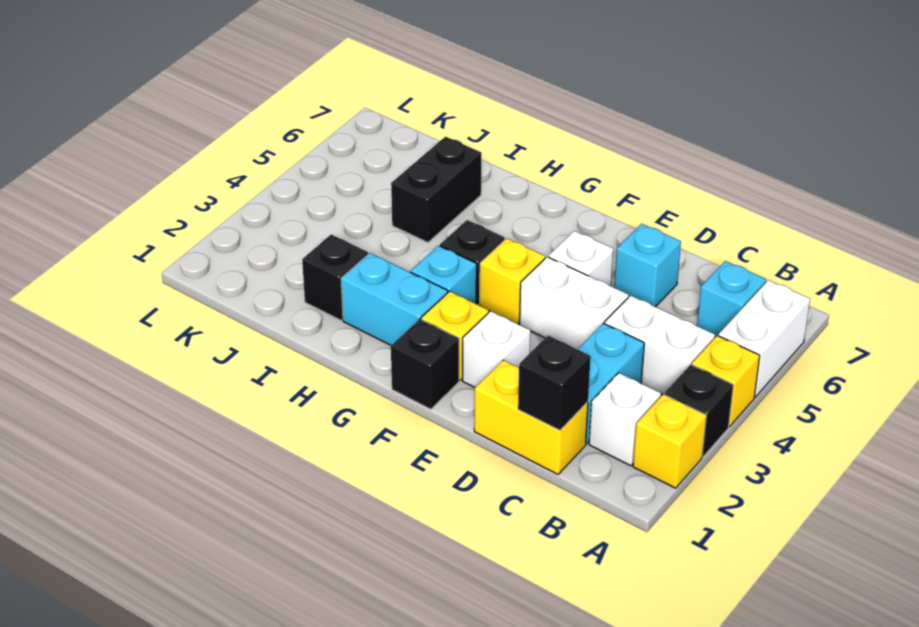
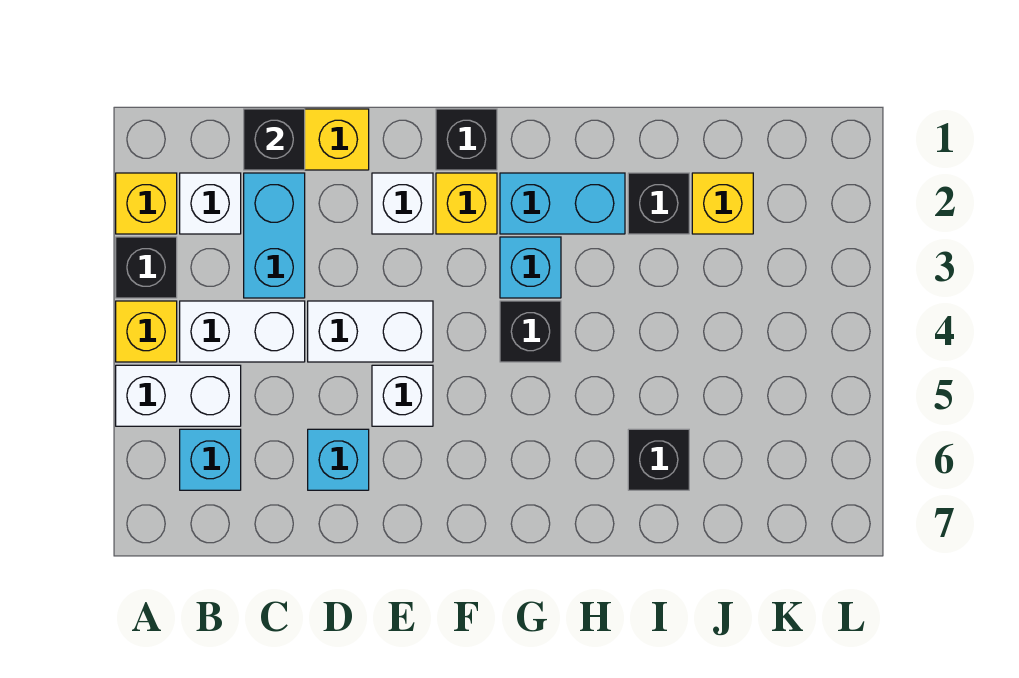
white 1x2 brick [718,280,810,397] -> white 1x2 brick turned to [116,365,241,426]
yellow 1x1 brick [480,238,545,324] -> yellow 1x1 brick moved to [692,173,753,234]
black 1x2 brick [391,137,481,242] -> black 1x1 brick [628,429,689,490]

